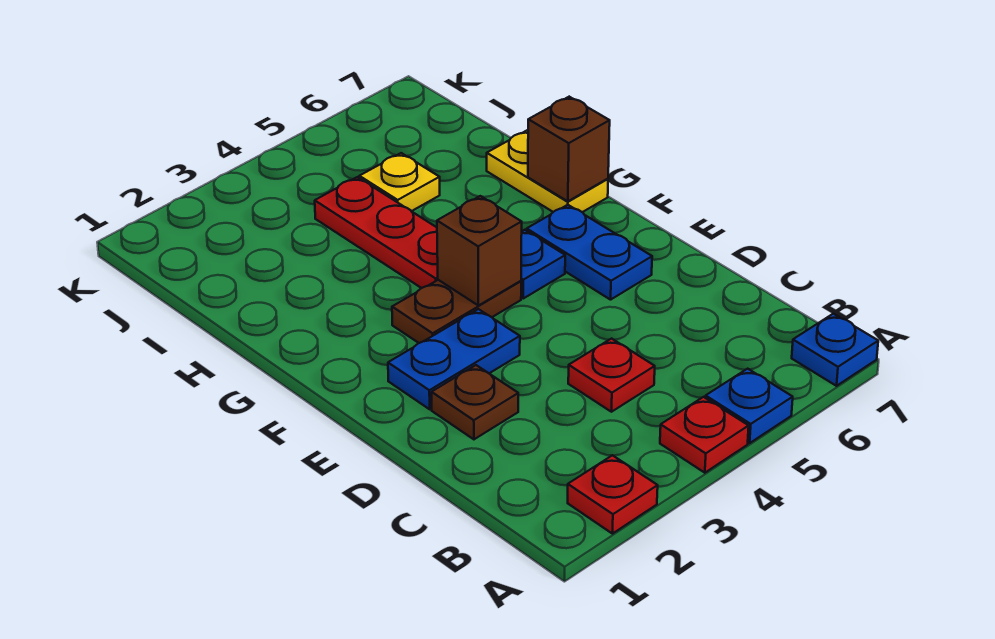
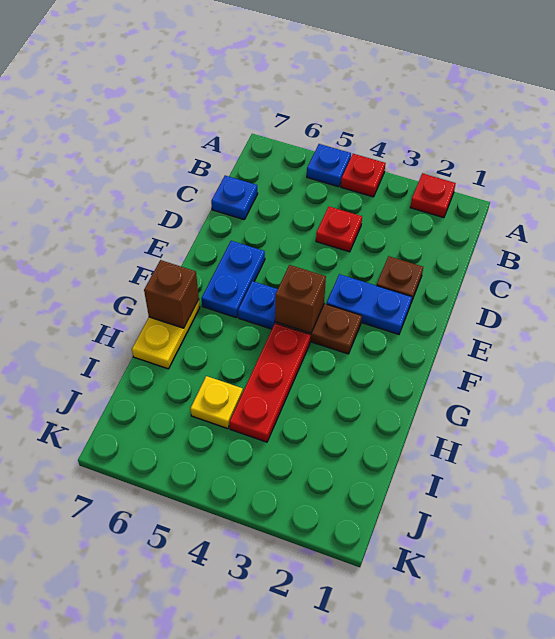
blue 1x1 plate [792,314,878,386] -> blue 1x1 plate moved to [211,176,258,219]

